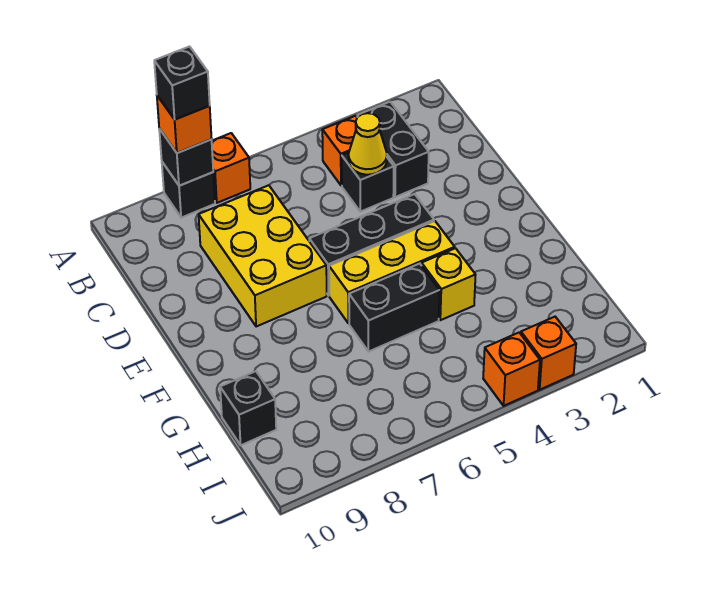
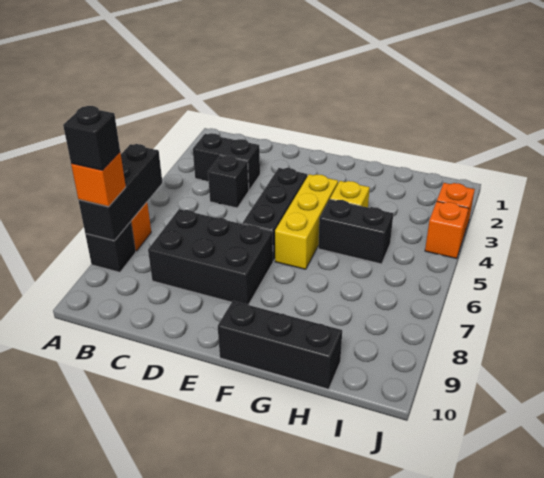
black 1x1 brick [159,129,213,186] -> black 1x3 brick [78,144,162,241]
orange 1x1 brick [322,116,357,185] -> none
yellow 1x1 cone [349,113,387,175] -> none
yellow 2x3 brick [199,185,327,327] -> black 2x3 brick [148,209,273,305]
black 1x2 brick [349,264,440,352] -> black 1x2 brick turned to [318,199,393,264]
black 1x1 brick [220,371,276,445] -> black 1x3 brick [218,301,342,389]

